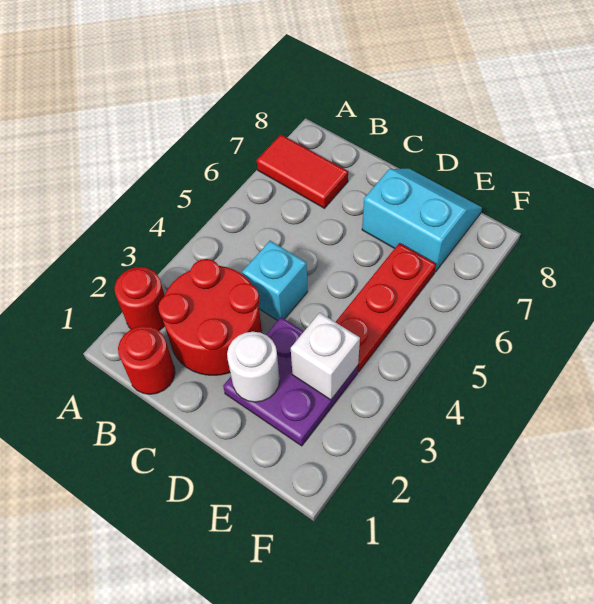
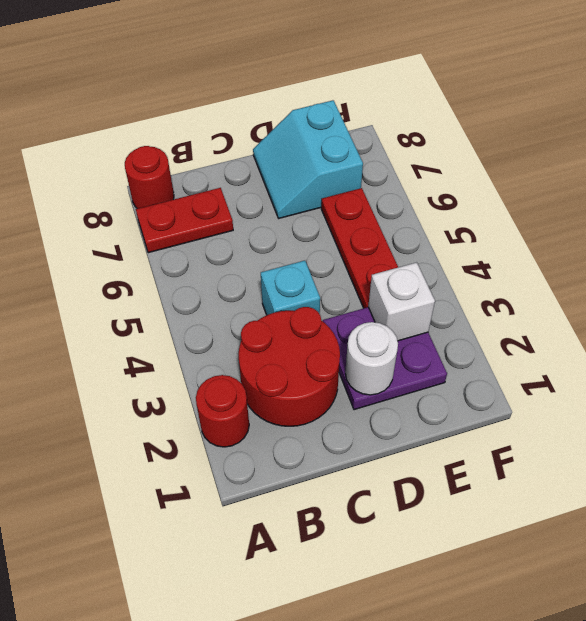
red 1x2 tile [257,135,348,208] -> red 1x2 plate [136,188,233,253]
red 1x1 round brick [118,326,175,394] -> red 1x1 round brick moved to [125,146,174,209]
cyan 2x2 slope [362,169,482,272] -> cyan 2x2 slope turned to [253,100,363,218]

